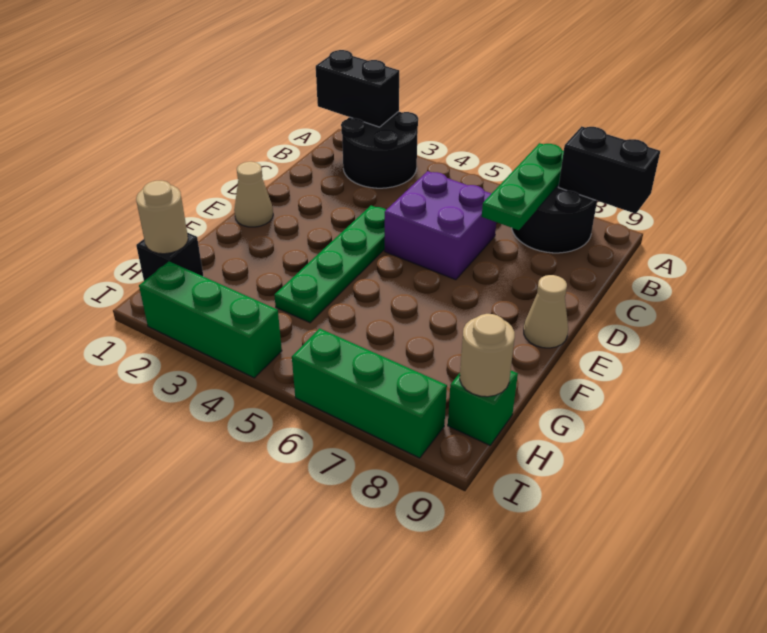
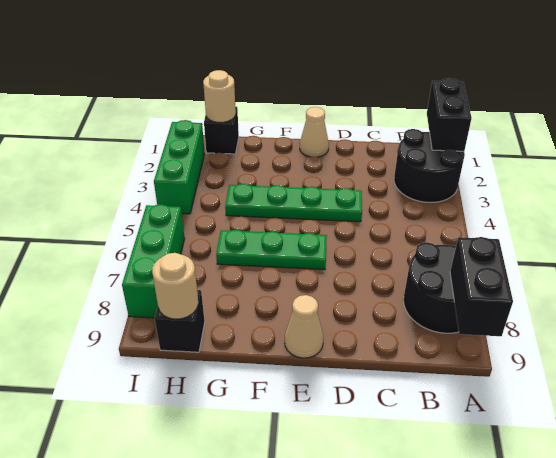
green 1x3 plate [482,143,564,230] -> green 1x3 plate moved to [216,230,327,270]
purple 2x2 brick [385,171,496,280] -> none
green 1x1 brick [448,371,518,445] -> black 1x1 brick [155,290,205,352]

